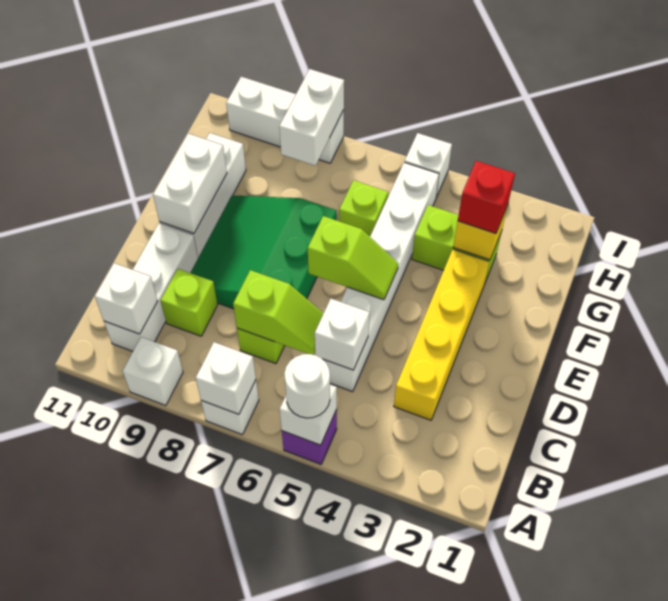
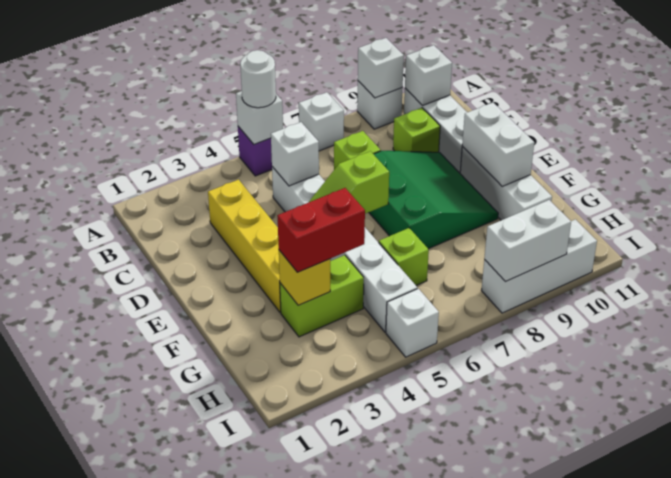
white 1x1 brick [196,342,256,414] -> white 1x1 brick moved to [358,38,404,98]
lime 1x2 slope [233,270,324,355] -> none
red 1x1 brick [458,161,515,234] -> red 1x2 brick [277,188,365,272]
white 1x2 brick [279,69,344,166] -> white 1x2 brick turned to [484,200,571,282]

